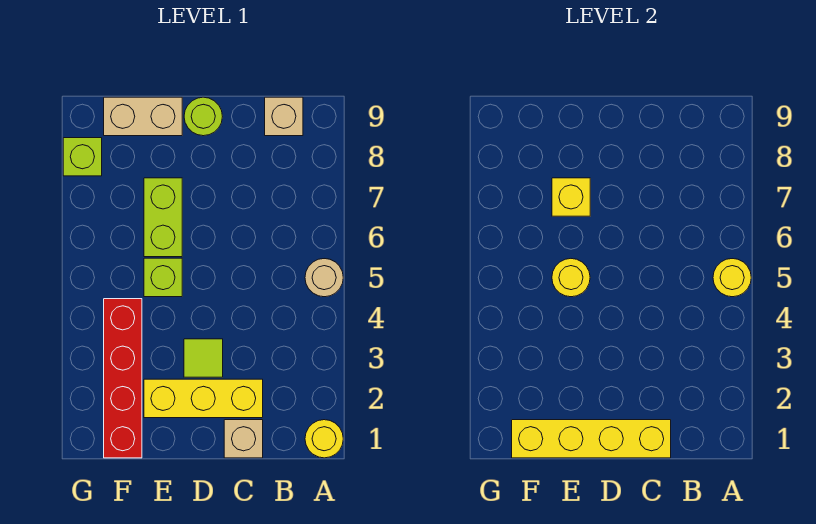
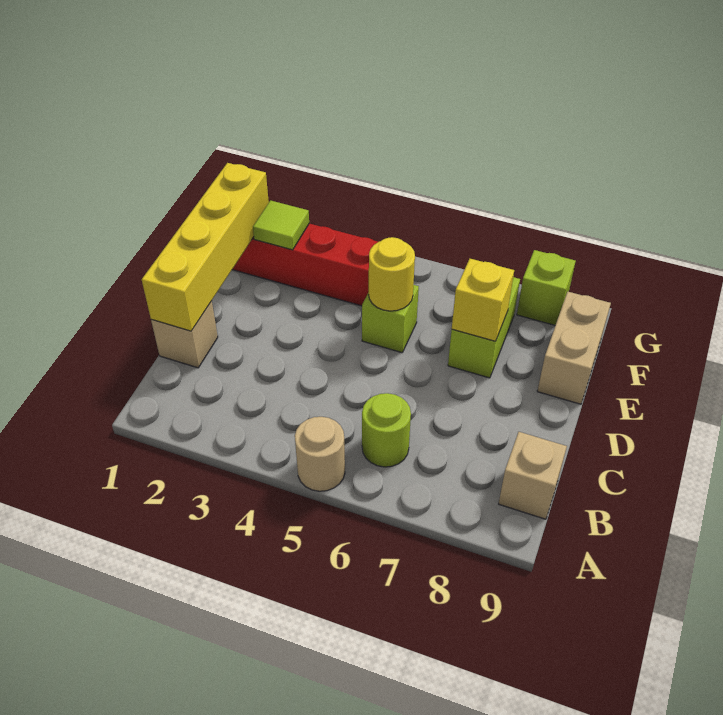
yellow 1x1 round brick [305,420,343,458] -> none
yellow 1x1 round brick [713,259,751,297] -> none
yellow 1x3 brick [144,379,263,418] -> none
lime 1x1 tile [184,339,223,377] -> lime 1x1 tile moved to [253,200,309,250]
lime 1x1 round brick [184,97,222,136] -> lime 1x1 round brick moved to [362,393,411,467]
lime 1x2 brick [144,178,182,257] -> lime 1x2 brick turned to [448,277,520,378]

